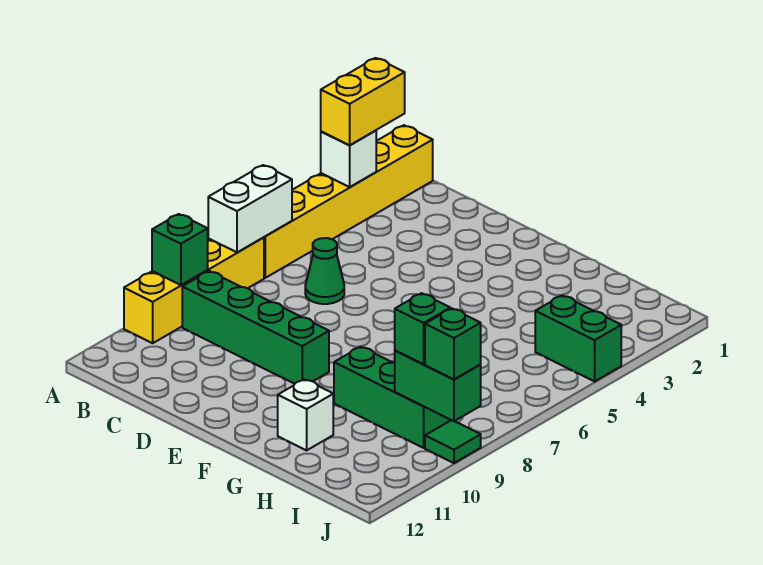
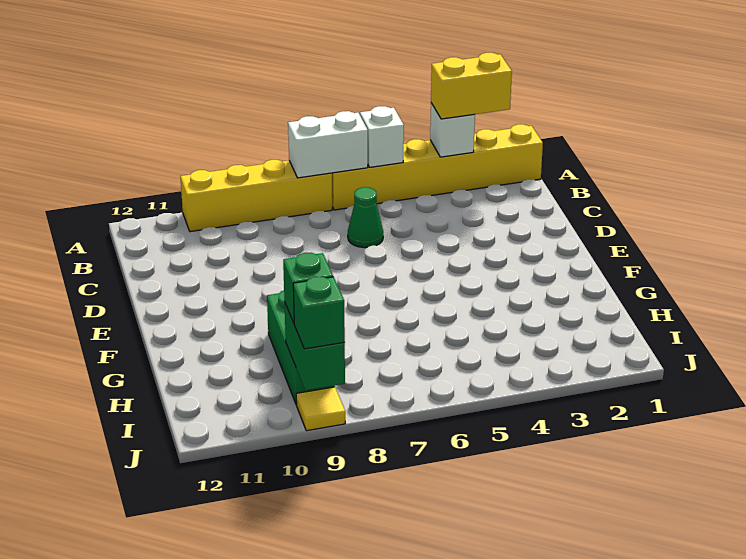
green 1x1 brick [152,214,208,285] -> none
green 1x4 brick [182,271,329,384] -> none
white 1x1 brick [278,379,333,450] -> white 1x1 brick moved to [360,106,404,167]
green 1x2 brick [535,295,621,381] -> none
green 1x1 tile [425,420,481,463] -> yellow 1x1 tile [296,387,345,431]

